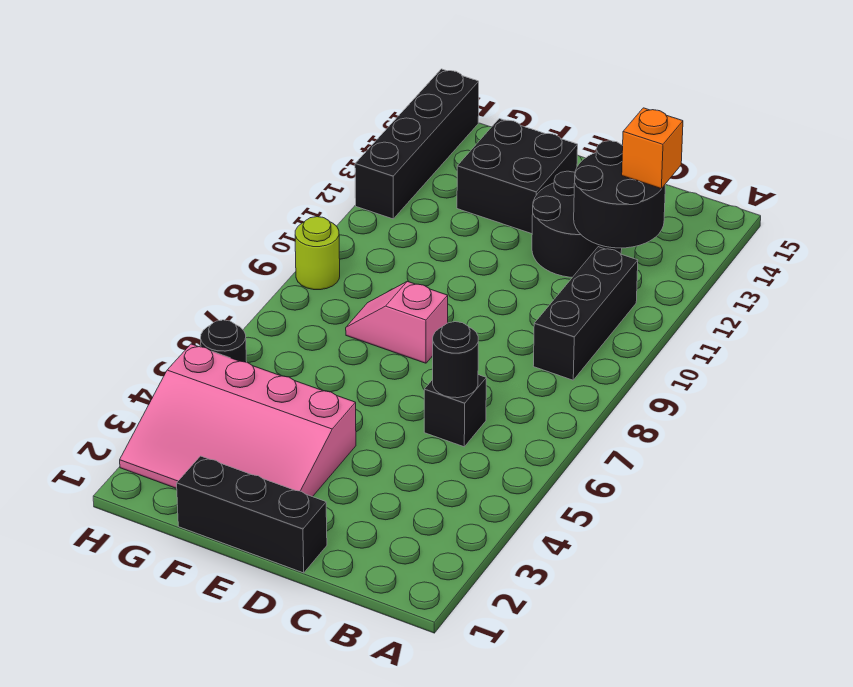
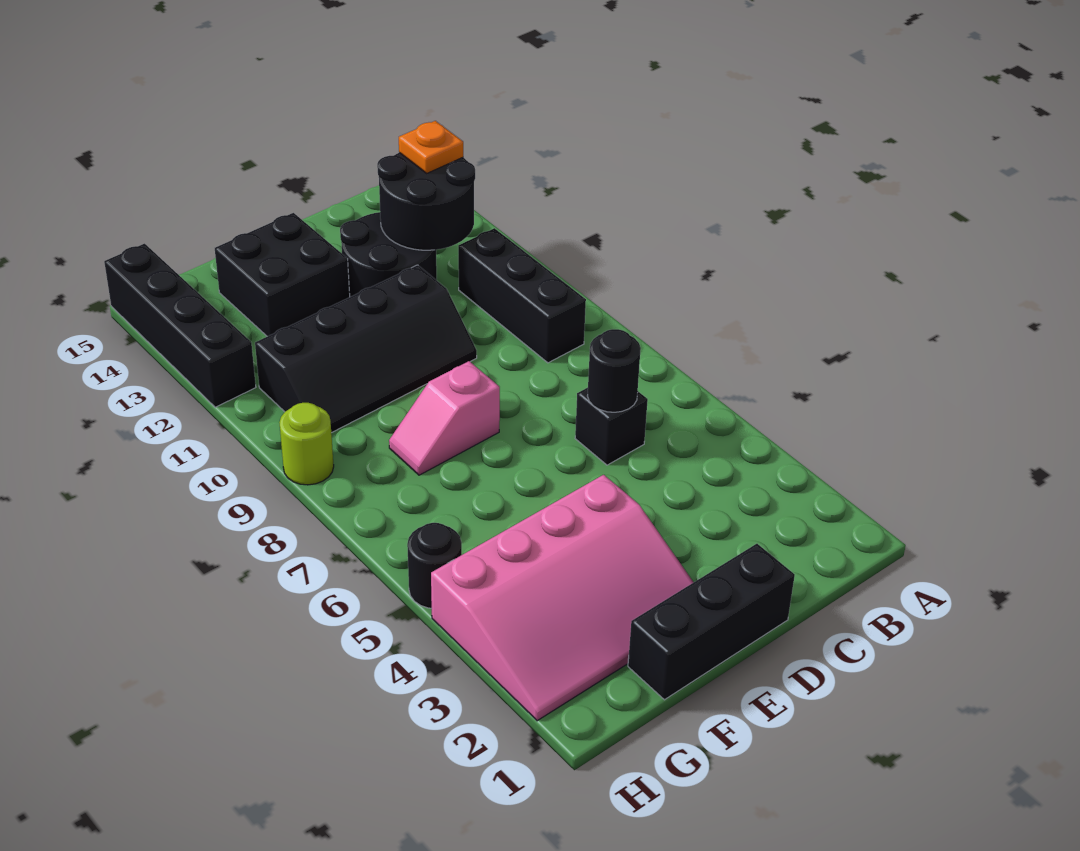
orange 1x1 brick [622,108,683,189] -> orange 1x1 plate [399,121,463,173]
none -> black 2x4 slope [255,265,477,433]

